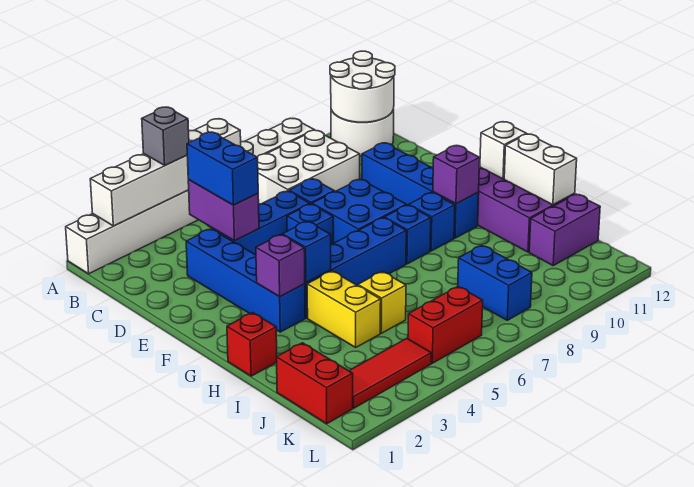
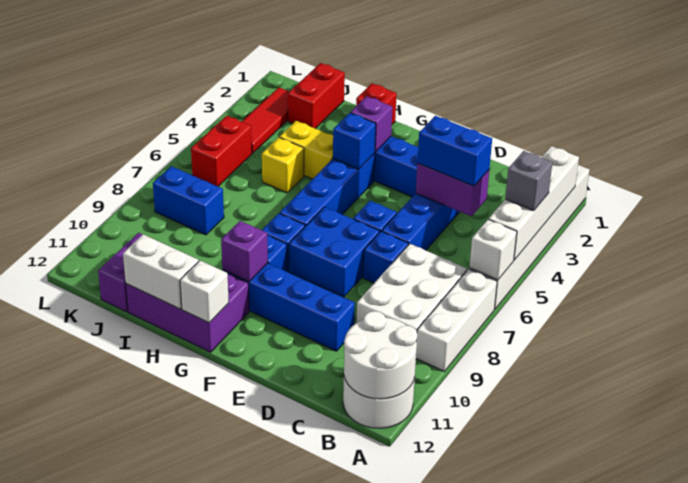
red 1x2 brick [277,343,353,424] -> red 1x2 brick turned to [288,63,345,129]

